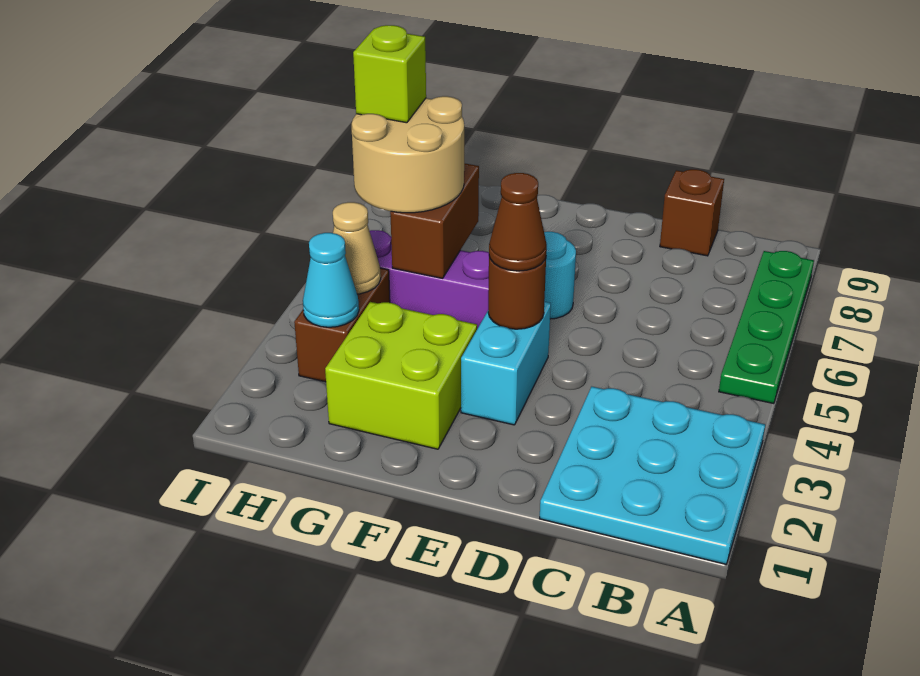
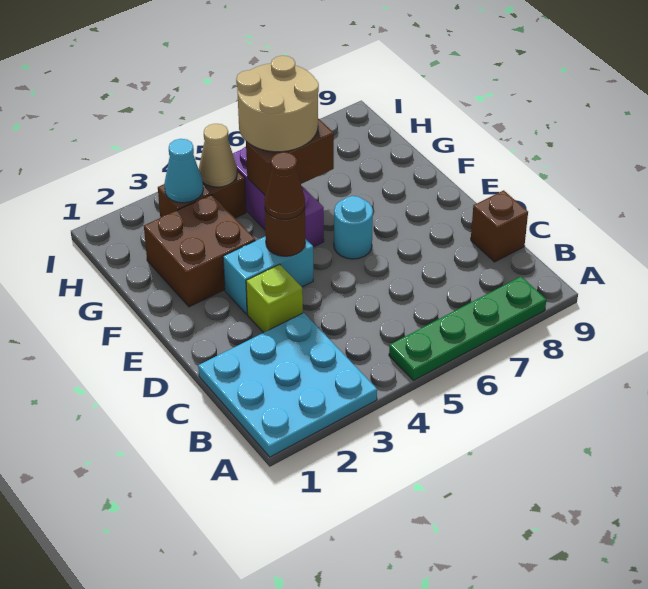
lime 2x2 brick [325,302,477,449] -> brown 2x2 brick [144,195,255,307]
lime 1x1 brick [353,25,426,123] -> lime 1x1 brick moved to [246,264,303,333]

